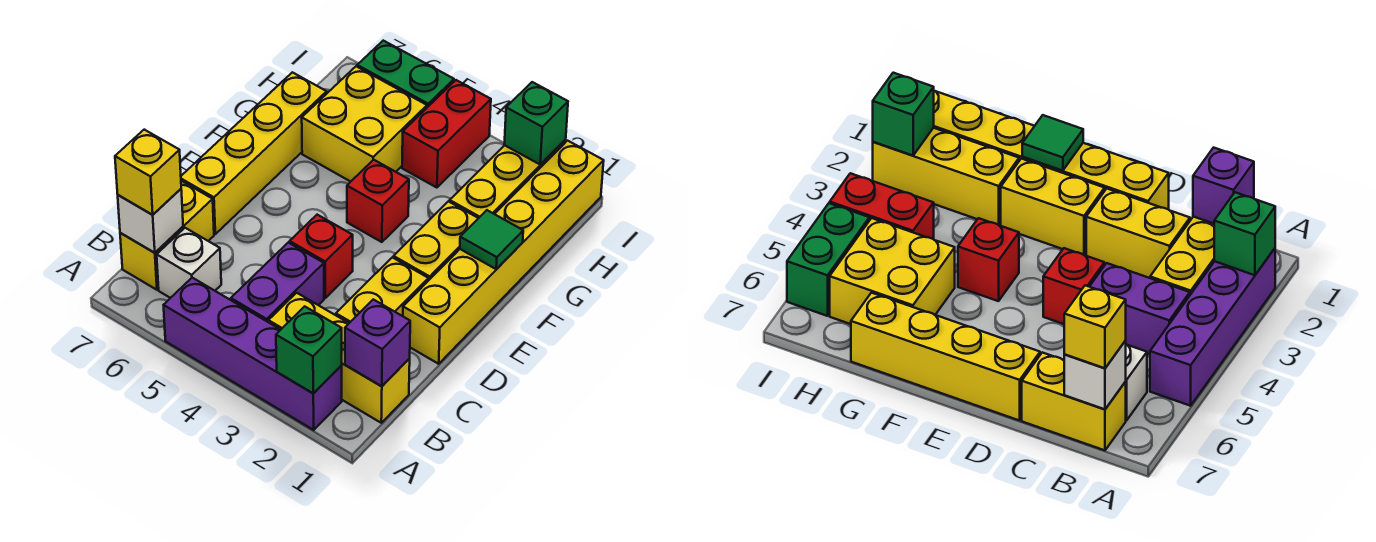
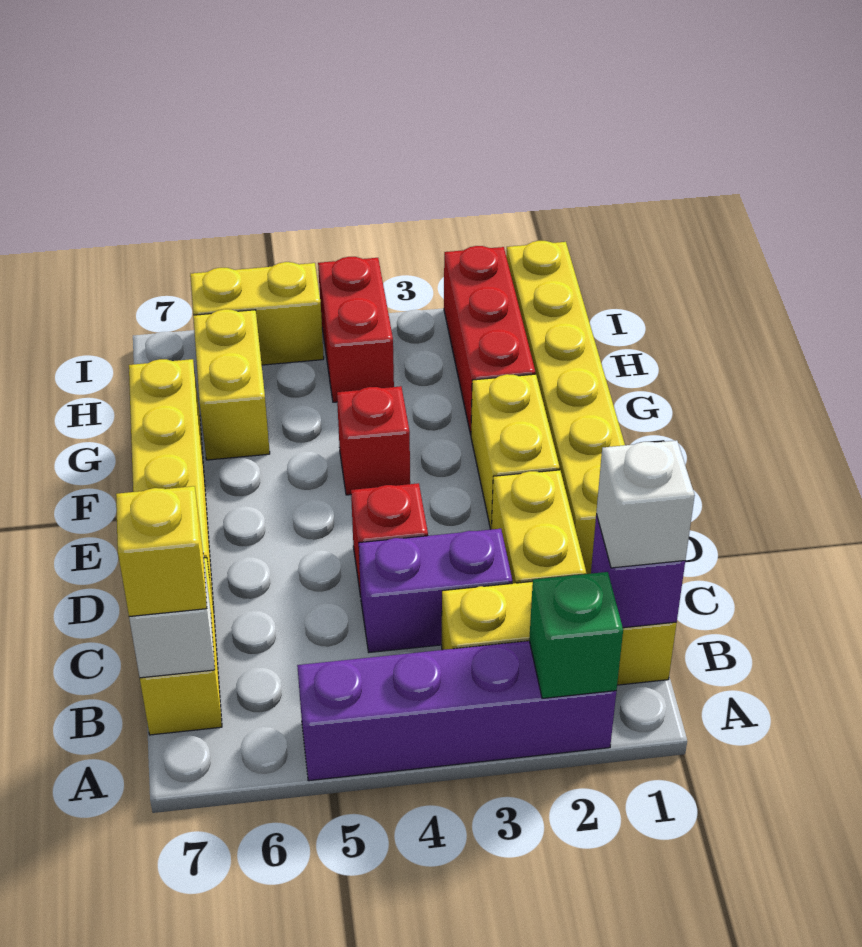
purple 1x2 brick [231,243,324,322] -> purple 1x2 brick turned to [359,529,512,652]
white 1x1 brick [157,228,221,298] -> white 1x1 brick moved to [596,440,695,568]
green 1x1 tile [460,210,523,269] -> none
yellow 1x3 brick [450,140,566,218] -> red 1x3 brick [444,246,535,435]
yellow 2x2 brick [302,66,427,182] -> yellow 1x2 brick [193,309,270,460]
green 1x1 brick [504,82,568,165] -> none
green 1x2 brick [357,41,454,107] -> yellow 1x2 brick [190,262,324,365]

